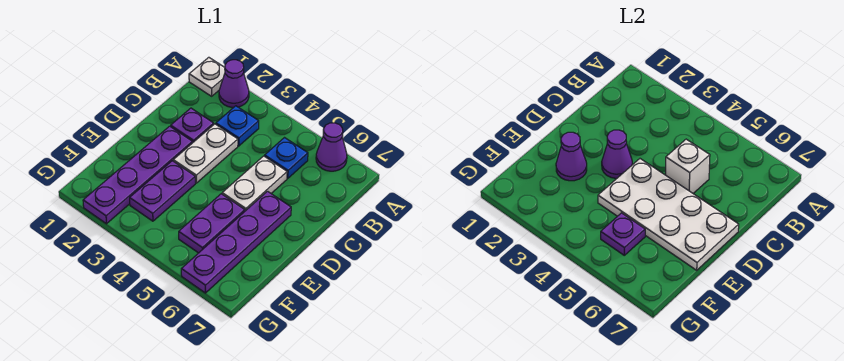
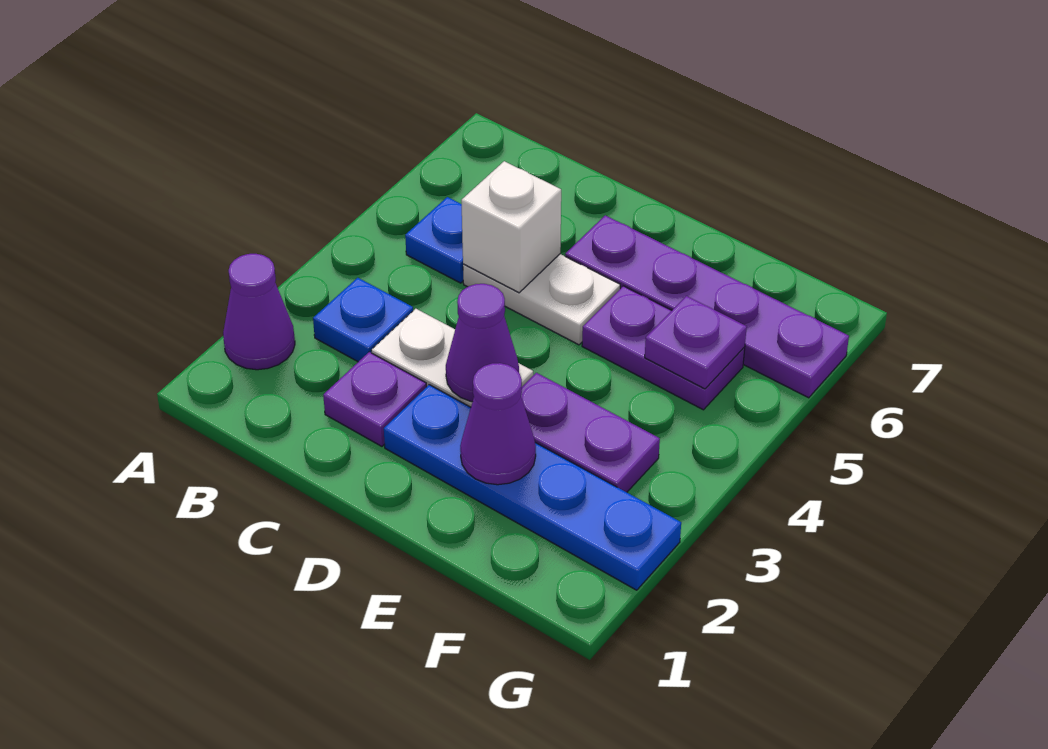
white 1x1 plate [189,57,225,96] -> none
purple 1x1 cone [316,123,347,171] -> none
purple 1x4 plate [83,126,193,224] -> blue 1x4 plate [384,385,681,590]
white 2x4 plate [598,159,739,270] -> none

